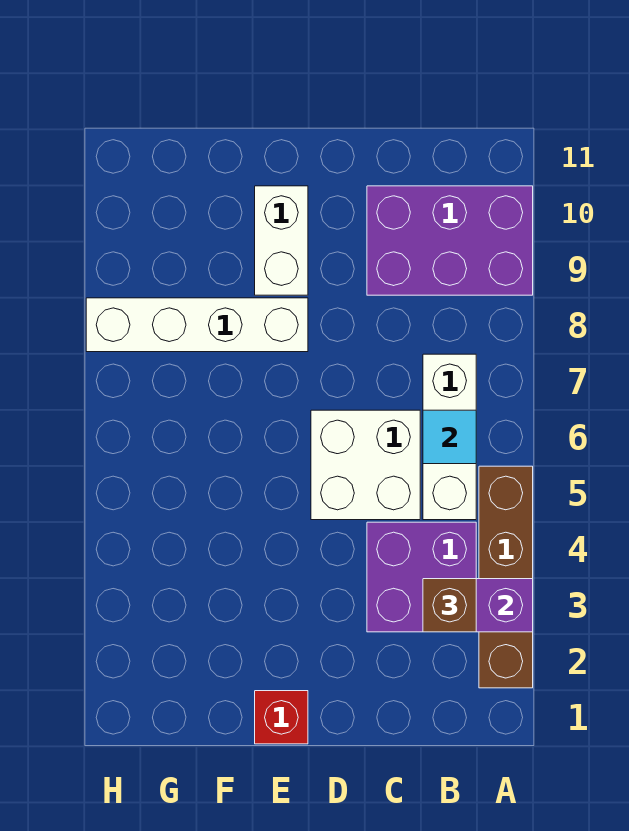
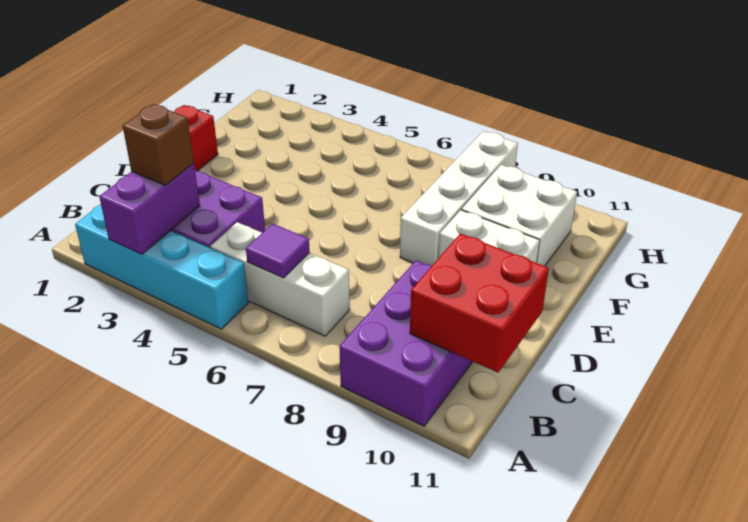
brown 1x4 brick [479,466,533,688] -> cyan 1x4 brick [75,204,248,329]
cyan 1x1 tile [423,410,476,464] -> purple 1x1 tile [246,224,310,278]
none -> red 2x2 brick [410,233,549,372]
white 2x2 brick [311,410,420,520] -> white 2x2 brick moved to [462,165,577,266]

